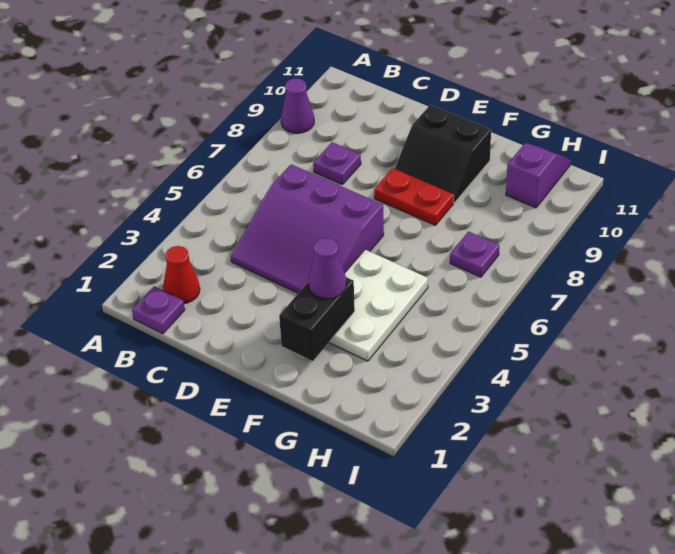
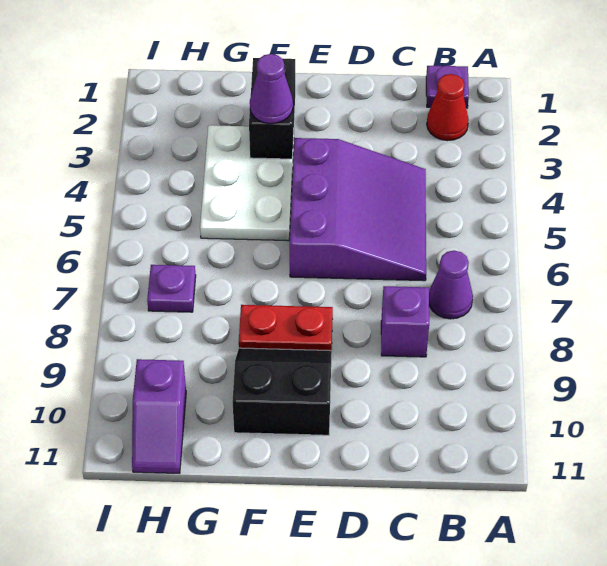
purple 1x1 cone [281,78,314,133] -> purple 1x1 cone moved to [429,251,473,319]
purple 3x3 slope [231,164,384,293] -> purple 3x3 slope turned to [290,138,426,281]
purple 1x1 plate [313,142,361,184] -> purple 1x1 brick [381,286,429,357]

